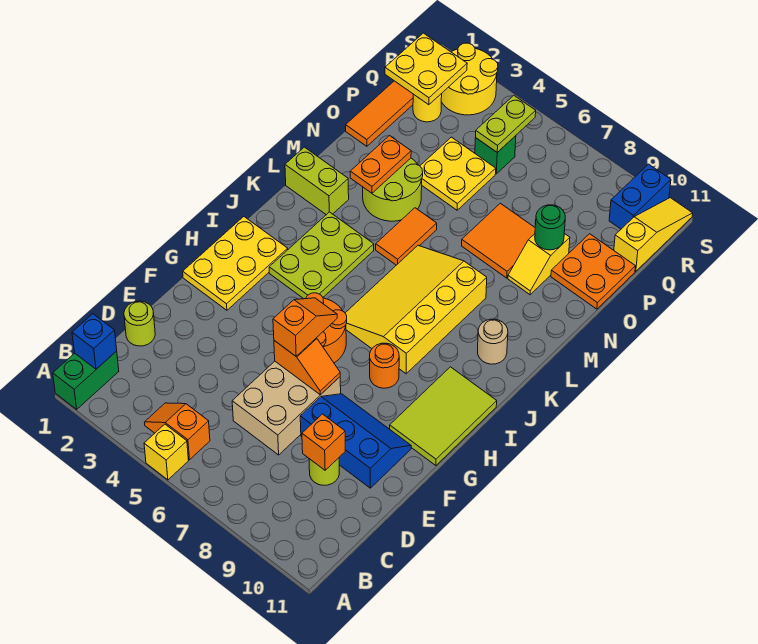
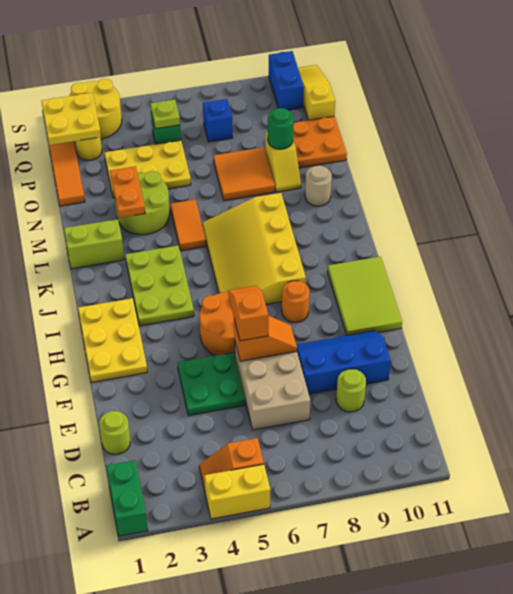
yellow 1x1 brick [144,424,188,480] -> yellow 1x2 brick [204,464,270,519]
blue 1x1 brick [72,314,117,369] -> blue 1x1 brick moved to [203,99,233,142]
orange 1x1 brick [302,414,345,470] -> none
none -> green 2x2 plate [177,353,245,416]
tan 1x1 round brick [478,319,508,364] -> tan 1x1 round brick moved to [305,166,332,206]
yellow 2x2 plate [420,137,496,210] -> yellow 2x3 plate [104,140,191,198]
lime 1x2 plate [476,96,536,152] -> lime 1x1 plate [151,100,180,129]

